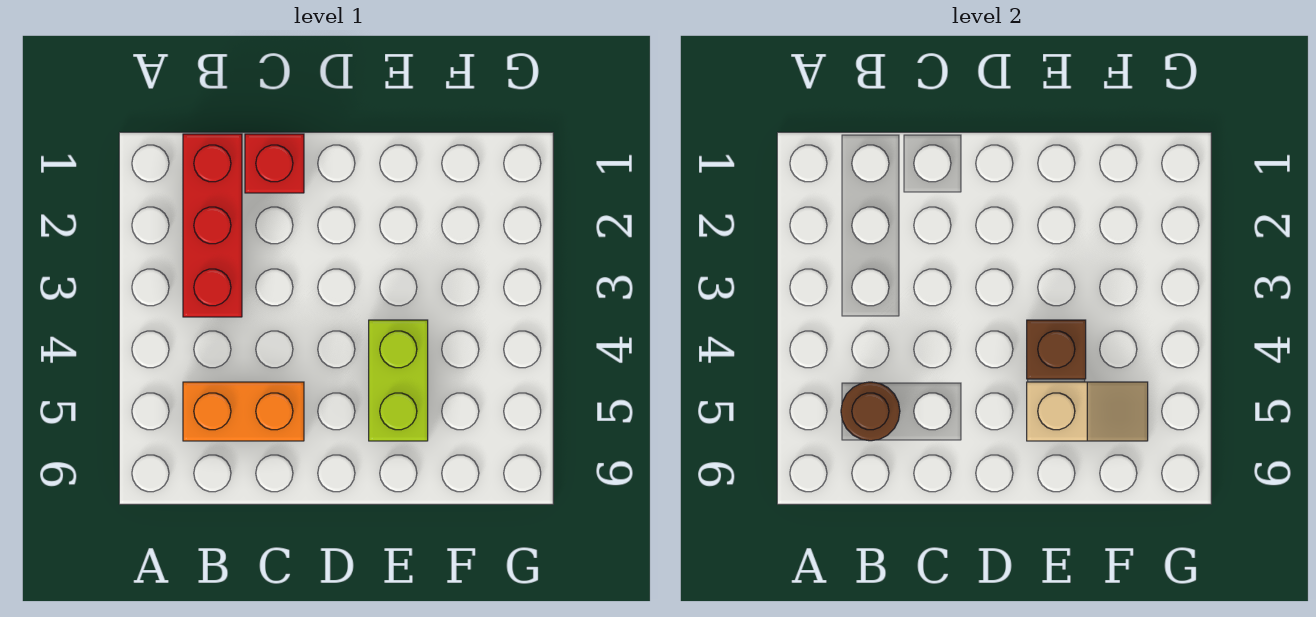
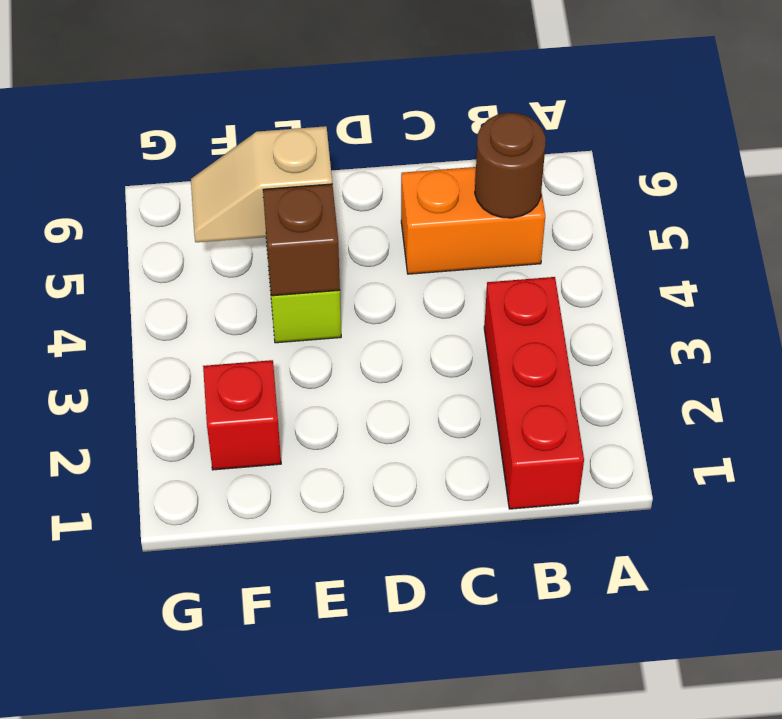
red 1x1 brick [245,134,304,193] -> red 1x1 brick moved to [203,360,281,470]

